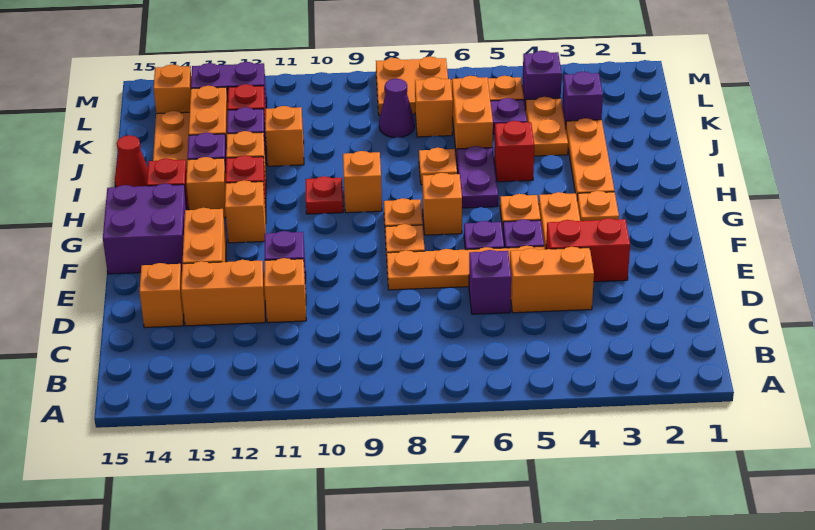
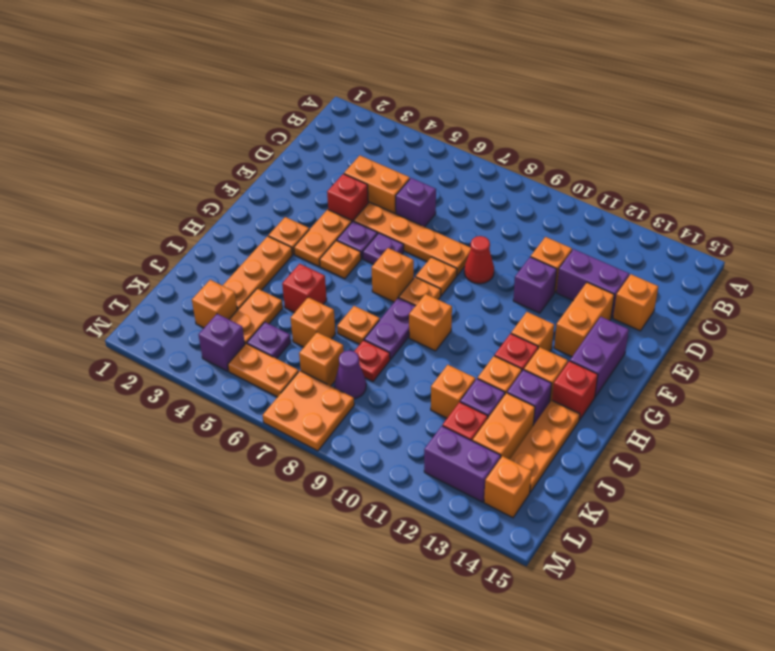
orange 1x2 brick [181,260,265,326] -> purple 1x2 brick [557,249,629,318]
red 1x2 brick [546,218,630,282] -> red 1x1 brick [327,174,368,222]
purple 2x2 brick [103,183,187,274] -> purple 1x2 brick [570,317,629,397]
purple 1x2 plate [457,146,498,208] -> purple 1x2 plate moved to [364,298,415,359]
red 1x1 plate [305,176,343,214] -> red 1x1 plate moved to [354,340,390,381]
red 1x1 cone [115,135,148,187] -> red 1x1 cone moved to [464,236,494,284]
orange 1x2 brick [452,76,493,158] -> orange 1x1 brick [291,297,336,347]
purple 1x1 brick [562,71,603,127] -> orange 1x1 brick [192,280,237,328]

